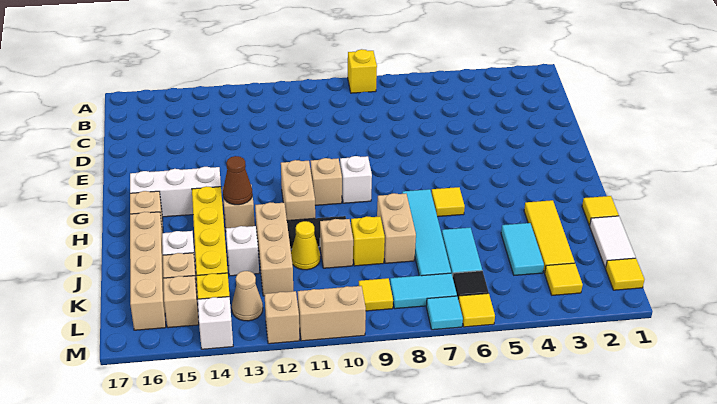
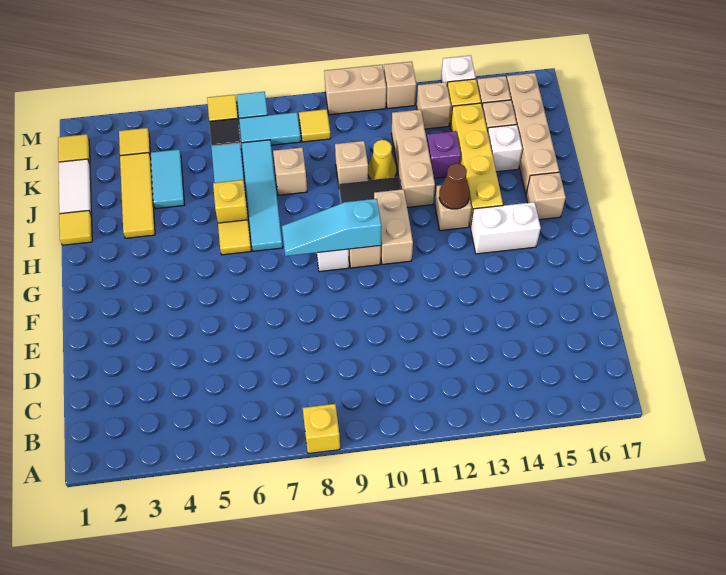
none -> cyan 1x3 slope [282,199,381,256]
white 1x3 brick [130,167,221,217] -> white 1x2 brick [471,202,541,254]
tan 1x2 brick [377,193,416,263] -> tan 1x1 brick [273,147,307,195]
yellow 1x1 brick [351,216,385,266] -> yellow 1x1 brick moved to [213,180,248,223]
white 1x1 brick [226,226,259,276] -> purple 1x1 brick [427,131,461,178]
tan 1x1 cone [232,271,263,321] -> tan 1x1 brick [417,82,451,129]

